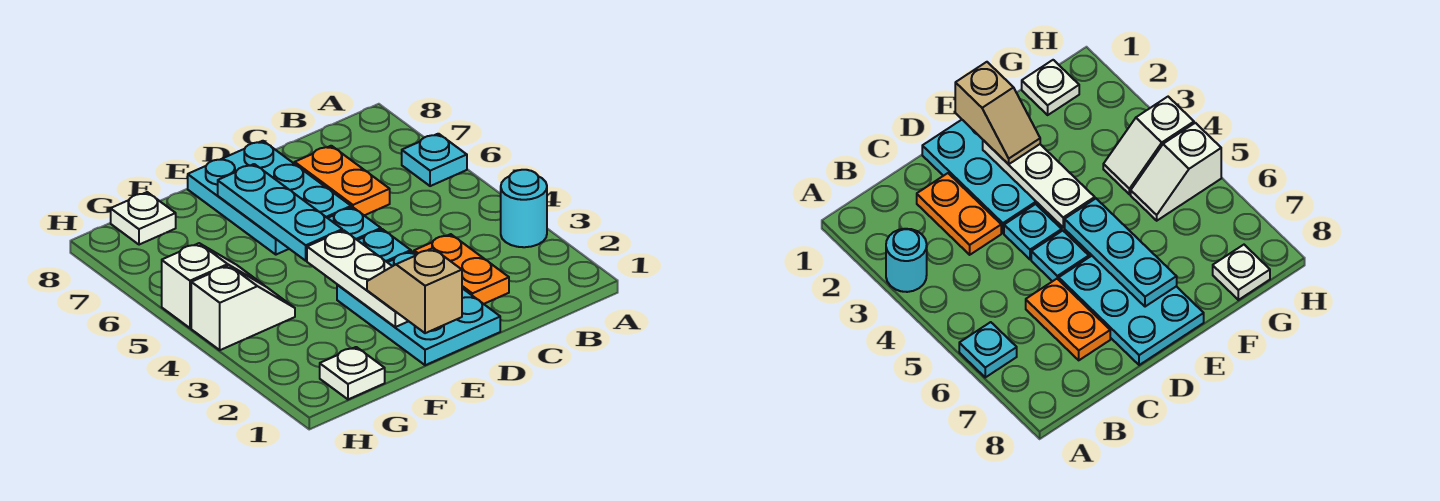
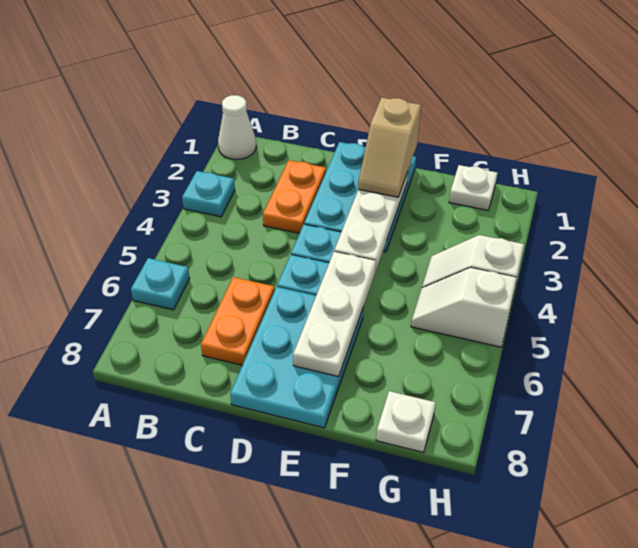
none -> white 1x1 cone [218,95,256,159]
cyan 1x1 round brick [501,170,547,247] -> cyan 1x1 plate [182,171,235,217]
cyan 1x3 plate [218,164,342,261] -> white 1x3 plate [293,252,376,377]

